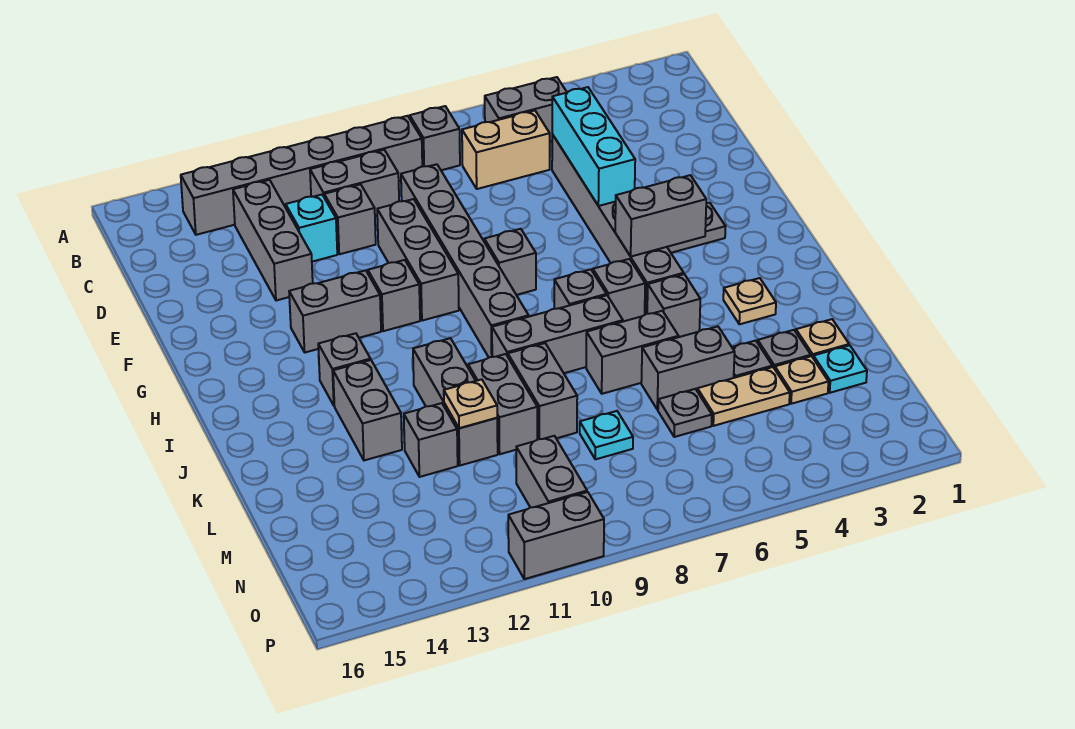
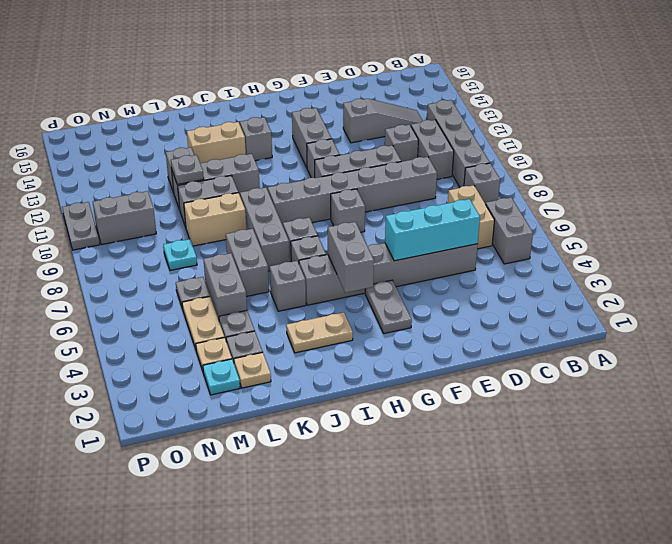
grey 1x6 brick [181,116,422,235] -> grey 1x4 brick [427,100,490,187]
grey 1x3 brick [233,180,313,301] -> grey 1x3 slope [343,99,423,143]
cyan 1x1 brick [286,195,337,262] -> none
tan 1x1 plate [723,278,776,324] -> tan 1x2 plate [286,312,353,353]
grey 1x2 brick [333,360,402,460] -> tan 1x2 brick [187,122,246,163]
grey 1x2 brick [508,343,577,440] -> tan 1x2 brick [184,193,246,246]
tan 1x1 plate [444,379,497,428] -> grey 1x1 plate [171,155,204,184]
grey 1x2 brick [508,492,604,579] -> grey 1x2 plate [62,202,100,250]

